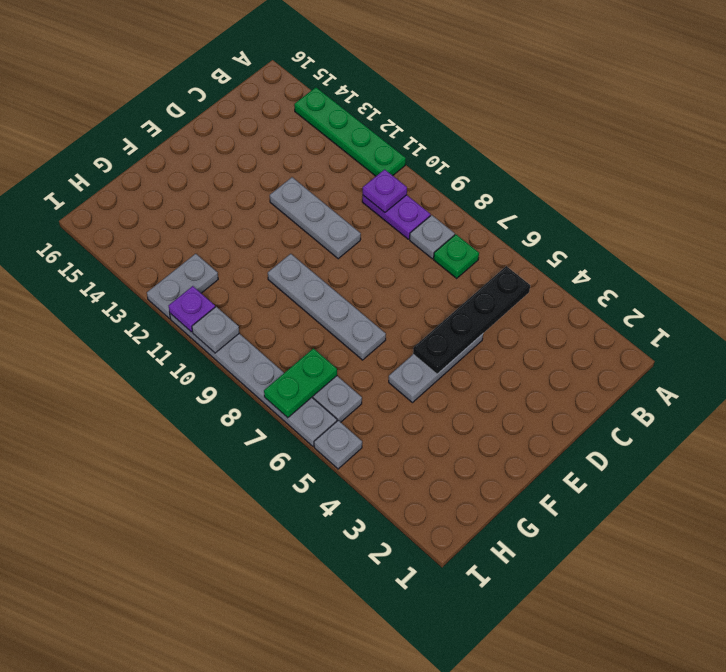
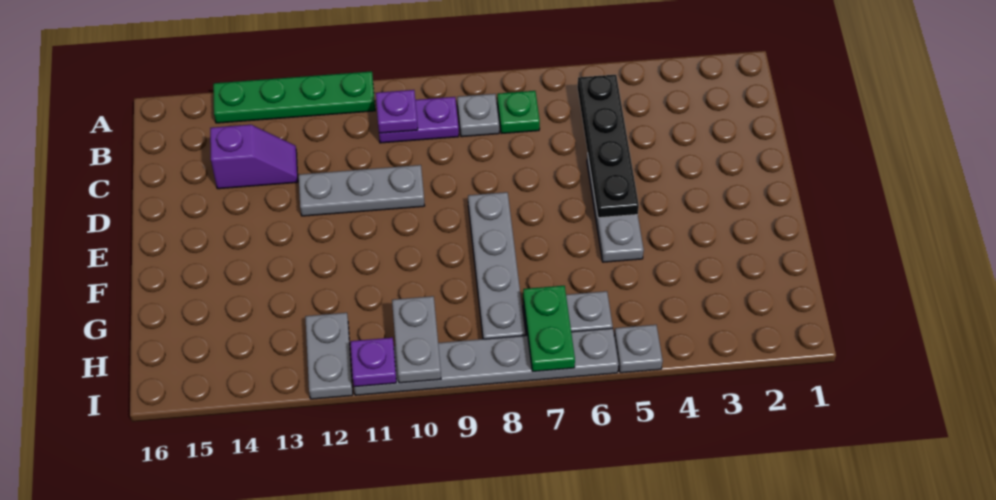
none -> purple 1x2 slope [210,125,298,189]
grey 1x4 plate [268,254,386,360] -> grey 1x4 plate turned to [468,192,525,339]
grey 1x1 plate [192,307,239,353] -> grey 1x2 plate [392,296,441,383]

